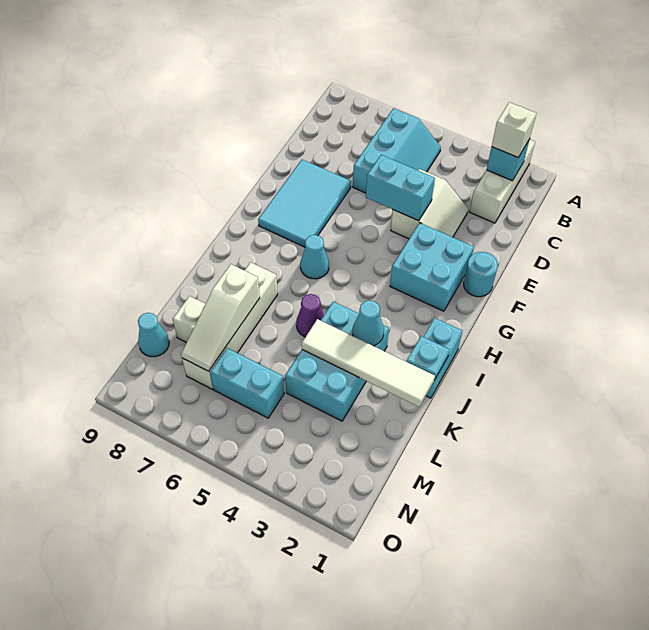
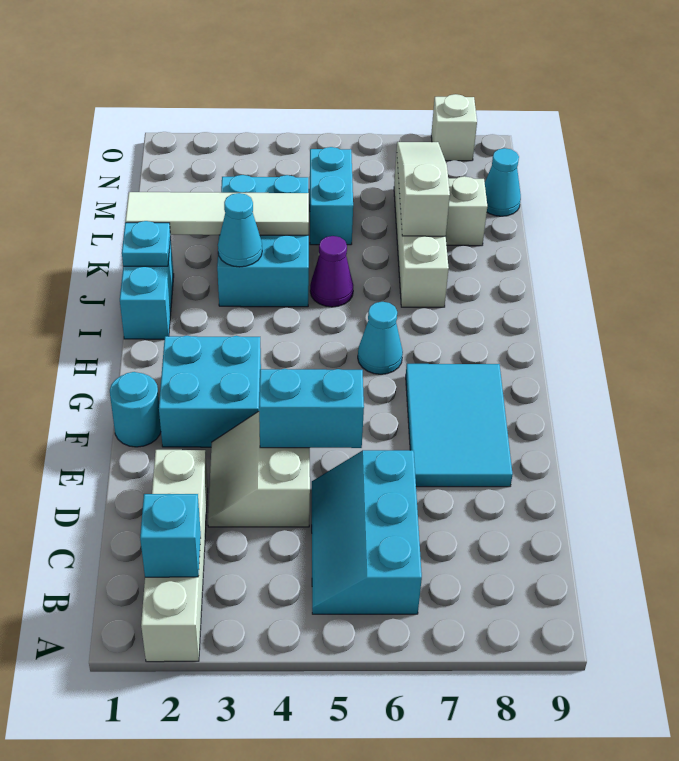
white 1x3 brick [470,140,535,223] -> white 1x4 brick [141,450,208,662]
white 1x1 brick [492,102,536,157] -> white 1x1 brick moved to [431,94,477,161]
cyan 1x2 brick [210,348,284,418] -> cyan 1x2 brick turned to [310,147,353,245]

